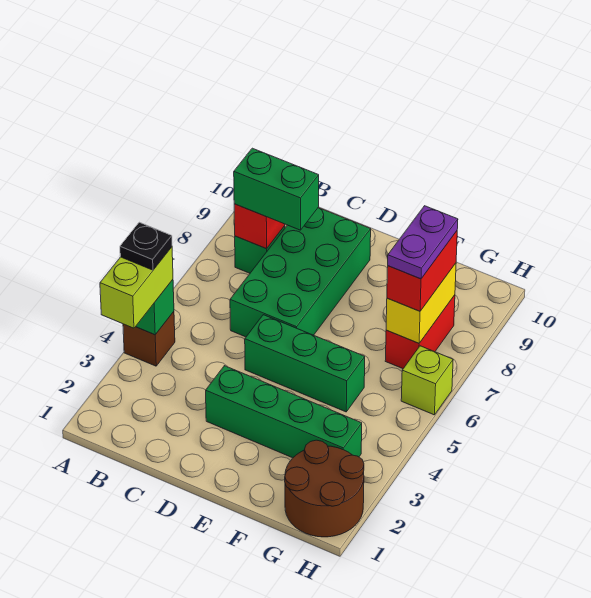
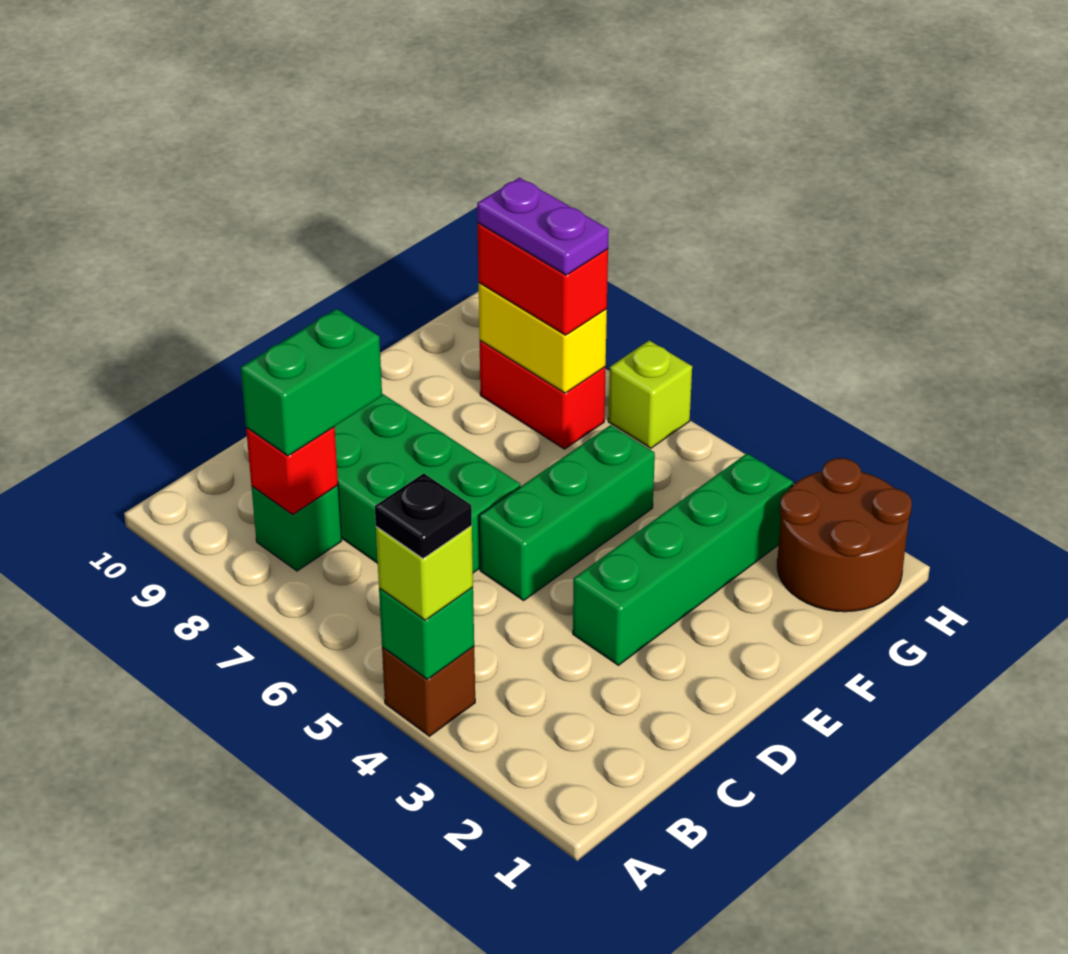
lime 1x2 brick [100,247,173,328] -> lime 1x1 brick [376,526,473,620]

